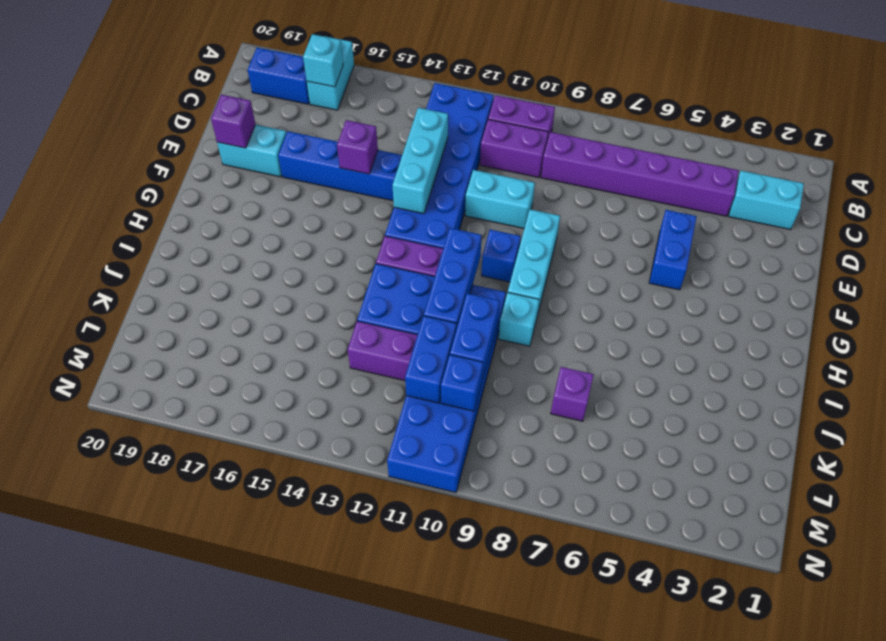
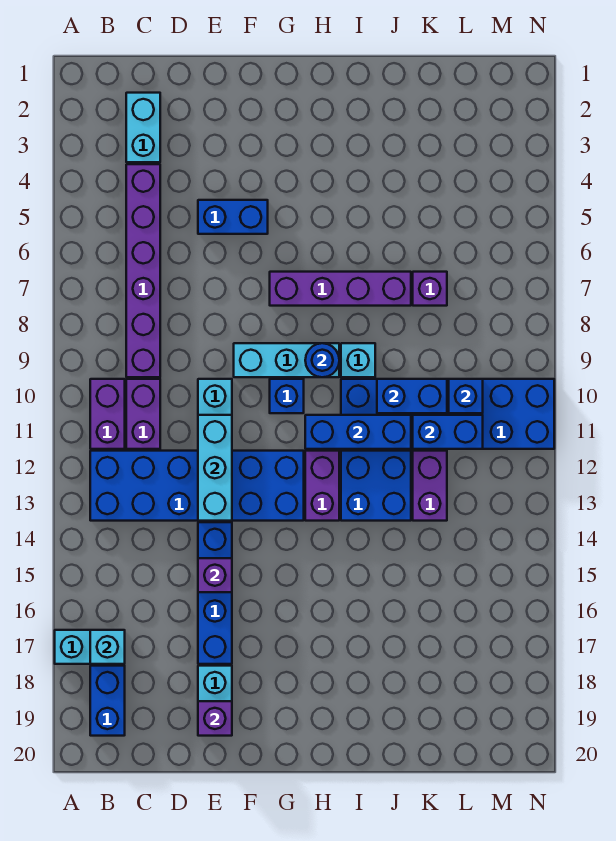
cyan 1x3 brick [393,108,448,214] -> cyan 1x3 brick turned to [198,415,232,521]
none -> purple 1x4 brick [270,272,411,306]
none -> blue 1x1 round brick [305,343,339,377]

